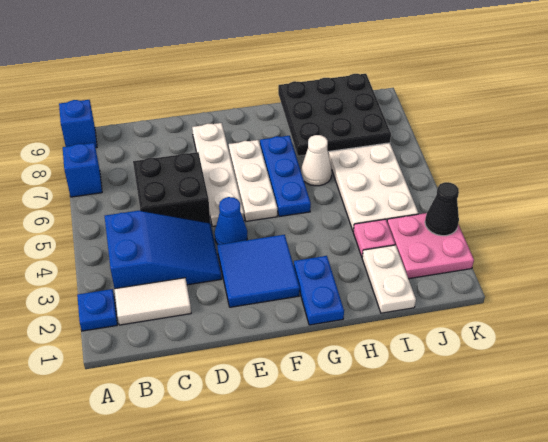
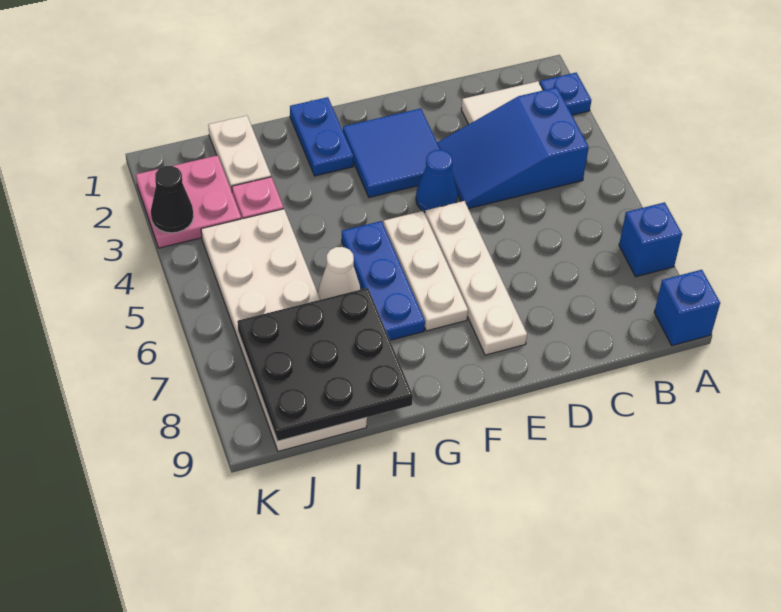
black 2x2 brick [133,152,210,223] -> none

